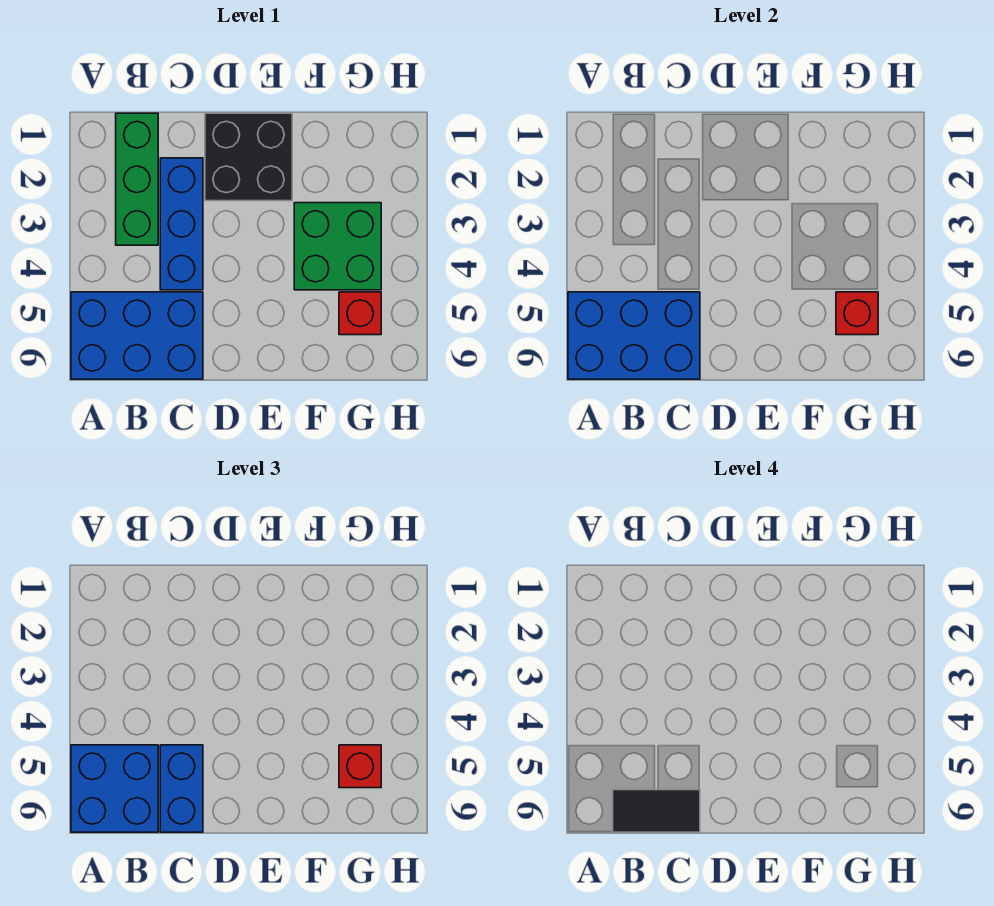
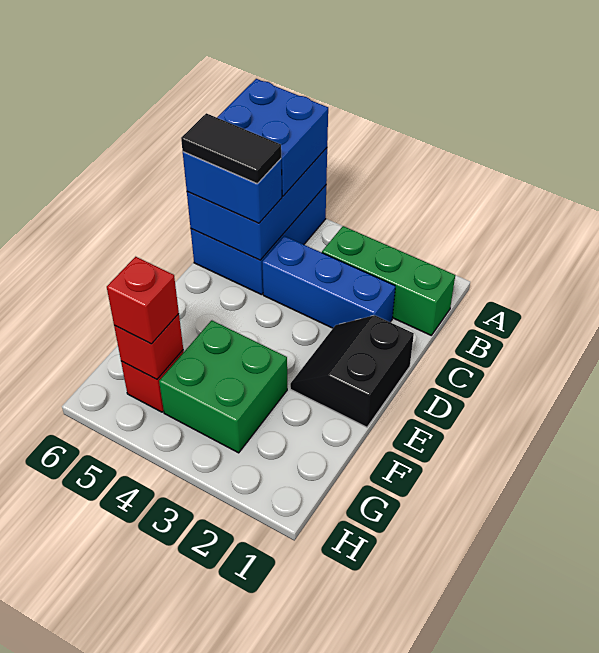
black 1x2 tile [613,790,700,832] -> black 1x2 tile turned to [181,113,281,184]
black 2x2 brick [205,113,292,201] -> black 2x2 slope [290,315,414,427]

